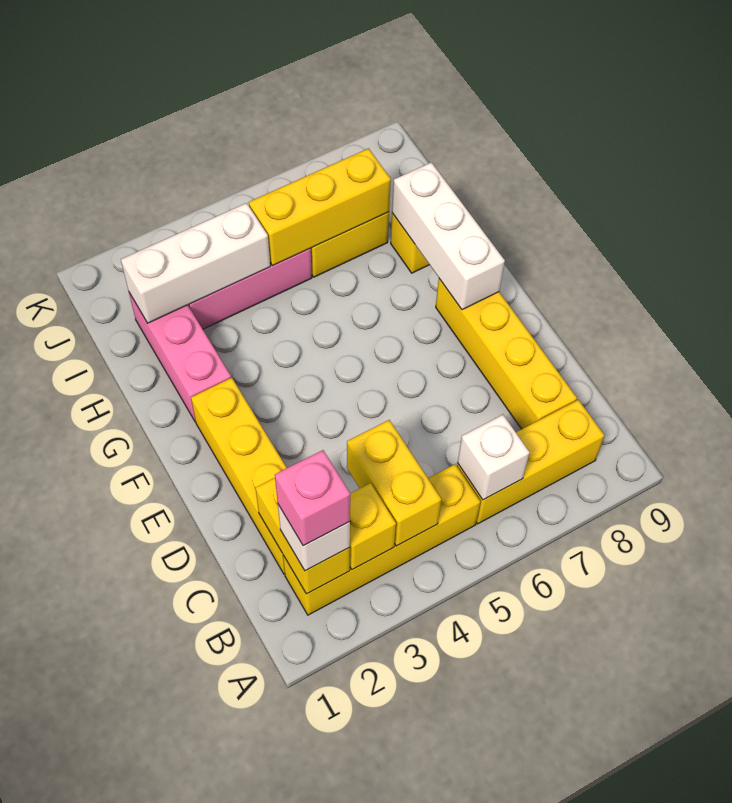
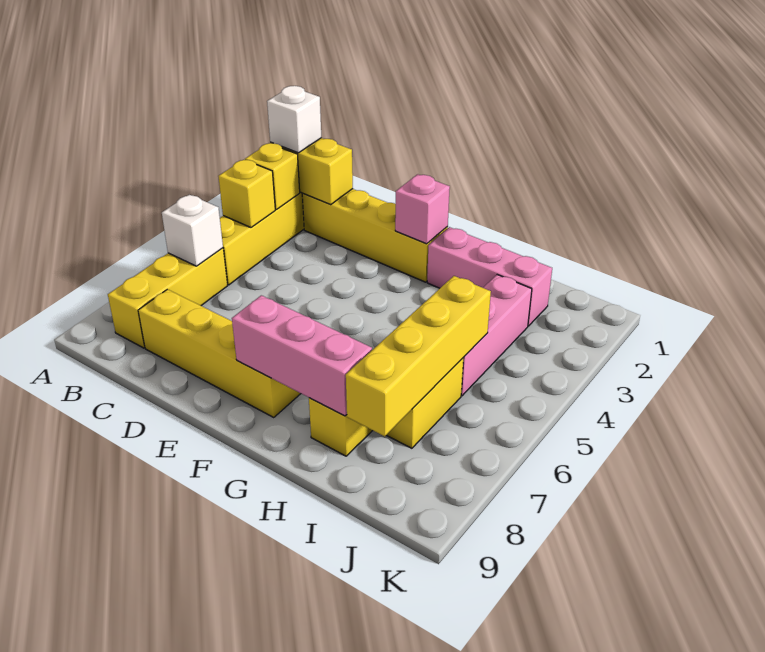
pink 1x1 brick [275,450,350,546] -> pink 1x1 brick moved to [395,174,450,244]
yellow 1x2 brick [347,420,441,546] -> yellow 1x1 brick [218,160,275,227]
white 1x3 brick [392,162,505,310] -> pink 1x3 brick [232,295,372,416]
white 1x3 brick [121,203,270,323] -> none
yellow 1x3 brick [249,149,391,265] -> yellow 1x4 brick [346,276,491,436]

